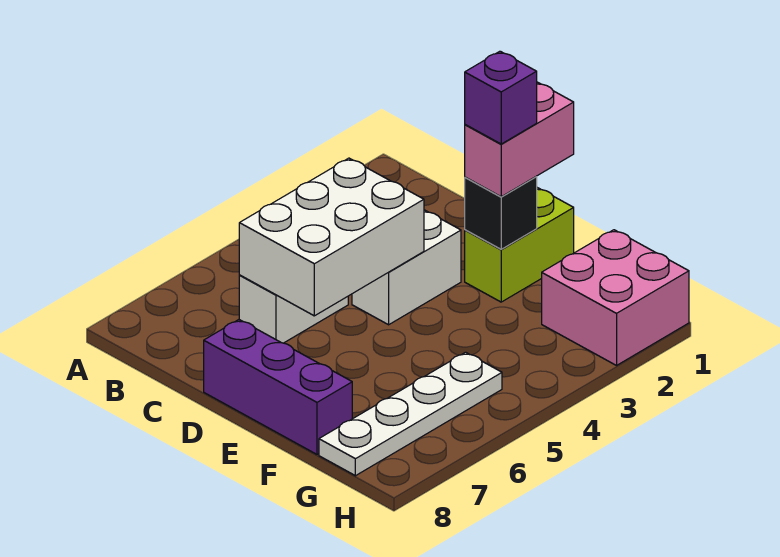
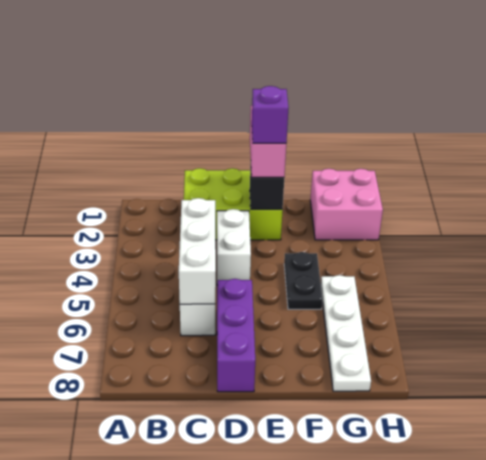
white 2x3 brick [239,158,424,316] -> white 1x3 brick [179,198,216,304]
purple 1x3 brick [204,320,352,454] -> purple 1x3 brick turned to [217,279,255,392]
lime 1x2 brick [465,188,574,302] -> lime 2x3 brick [184,168,283,240]
none -> black 1x2 plate [284,252,323,309]

